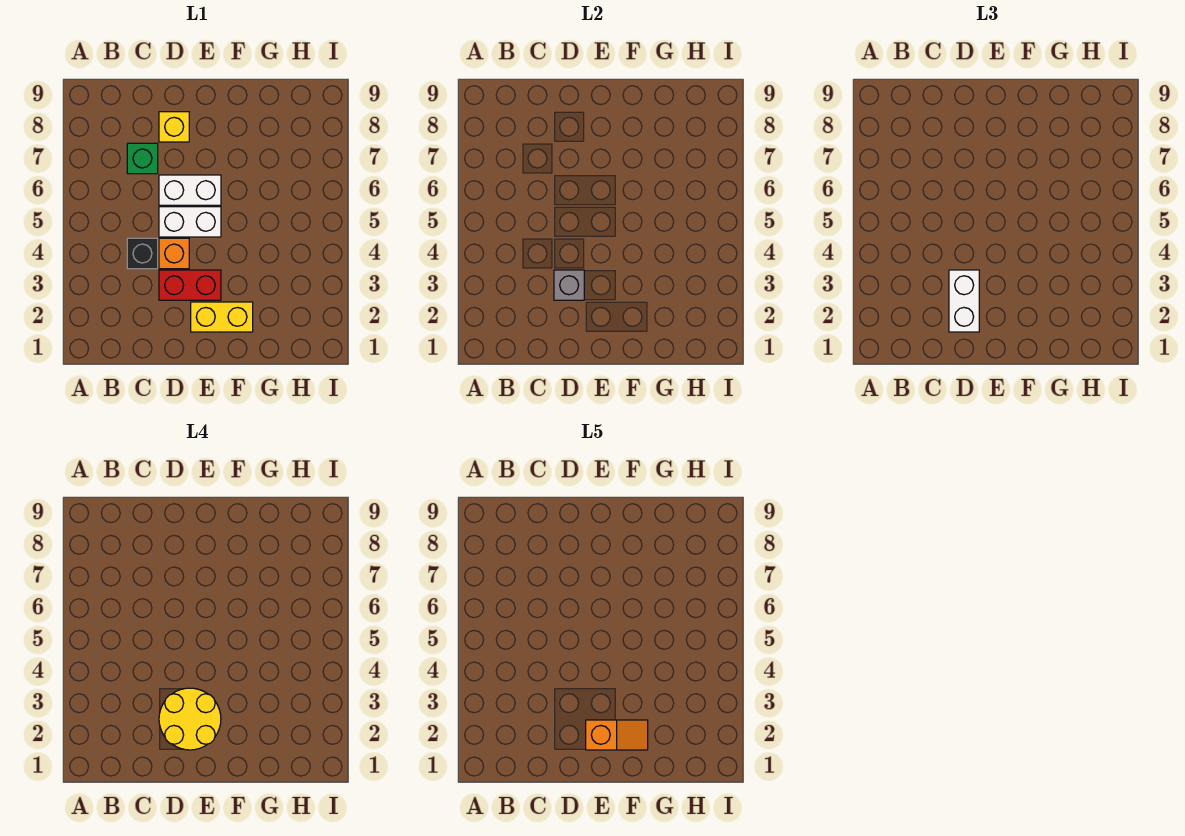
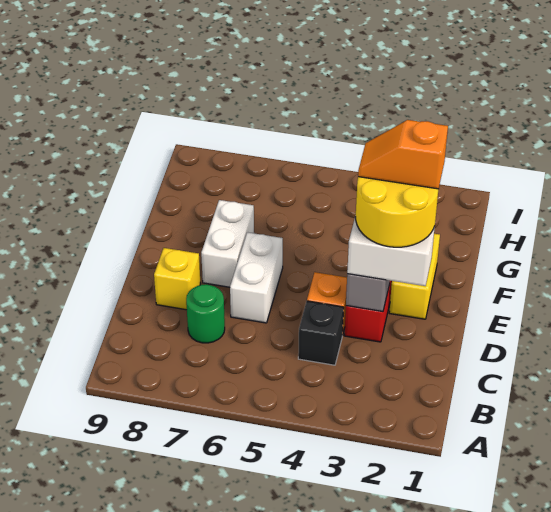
green 1x1 brick [127,143,158,174] -> green 1x1 round brick [186,284,225,343]
white 1x2 brick [159,207,221,237] -> white 1x2 brick moved to [201,200,254,287]
orange 1x2 slope [586,720,648,750] -> orange 1x2 slope turned to [358,120,448,189]

